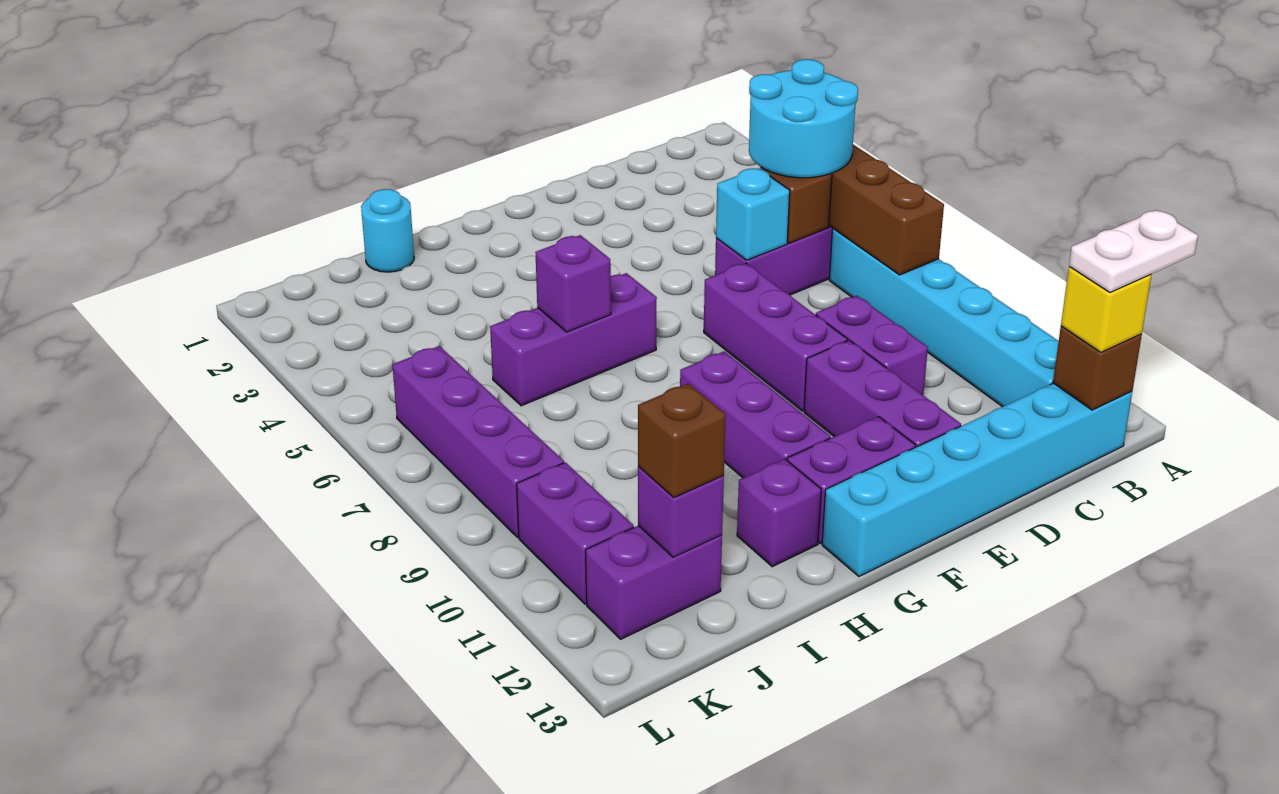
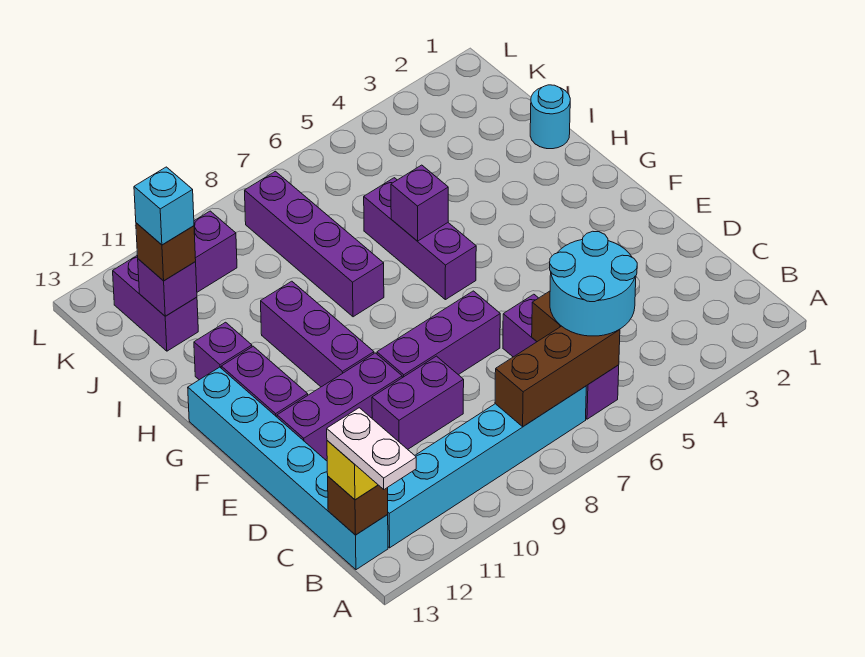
cyan 1x1 brick [716,168,790,260] -> cyan 1x1 brick moved to [134,167,194,245]
purple 1x3 brick [680,351,831,478] -> purple 1x3 brick turned to [261,281,374,387]
purple 1x4 brick [392,346,564,537] -> purple 1x4 brick turned to [245,171,384,317]

